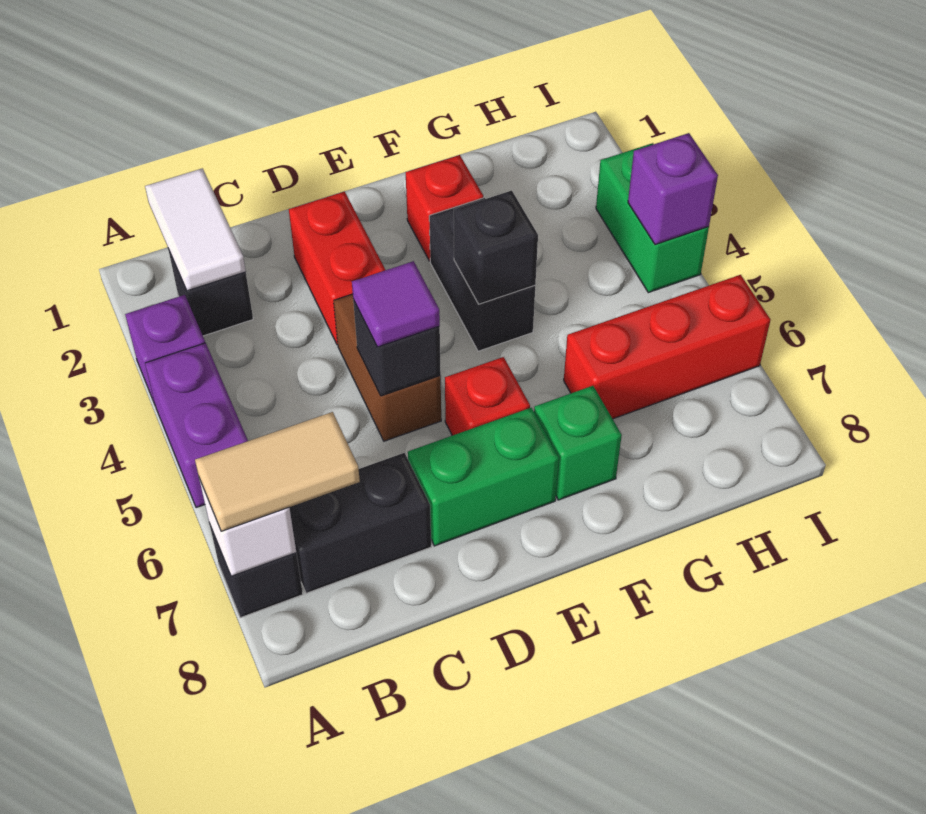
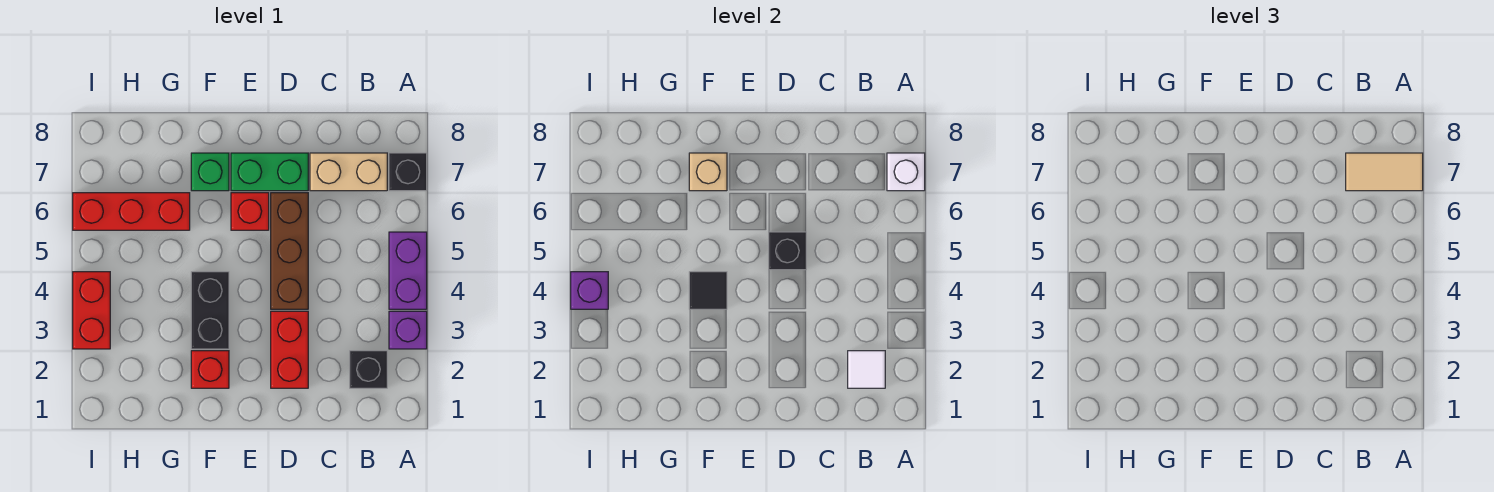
white 1x2 tile [145,168,246,291] -> white 1x1 tile [848,351,885,388]
black 1x2 brick [289,453,431,593] -> tan 1x2 brick [310,153,387,191]
brown 1x2 brick [334,294,441,441] -> brown 1x3 brick [271,193,308,309]
purple 1x1 tile [352,261,440,347] -> none
black 1x1 brick [454,191,538,304] -> black 1x1 tile [689,272,727,309]
none -> tan 1x1 brick [689,153,727,191]
green 1x2 brick [596,143,709,293] -> red 1x2 brick [73,272,110,349]

